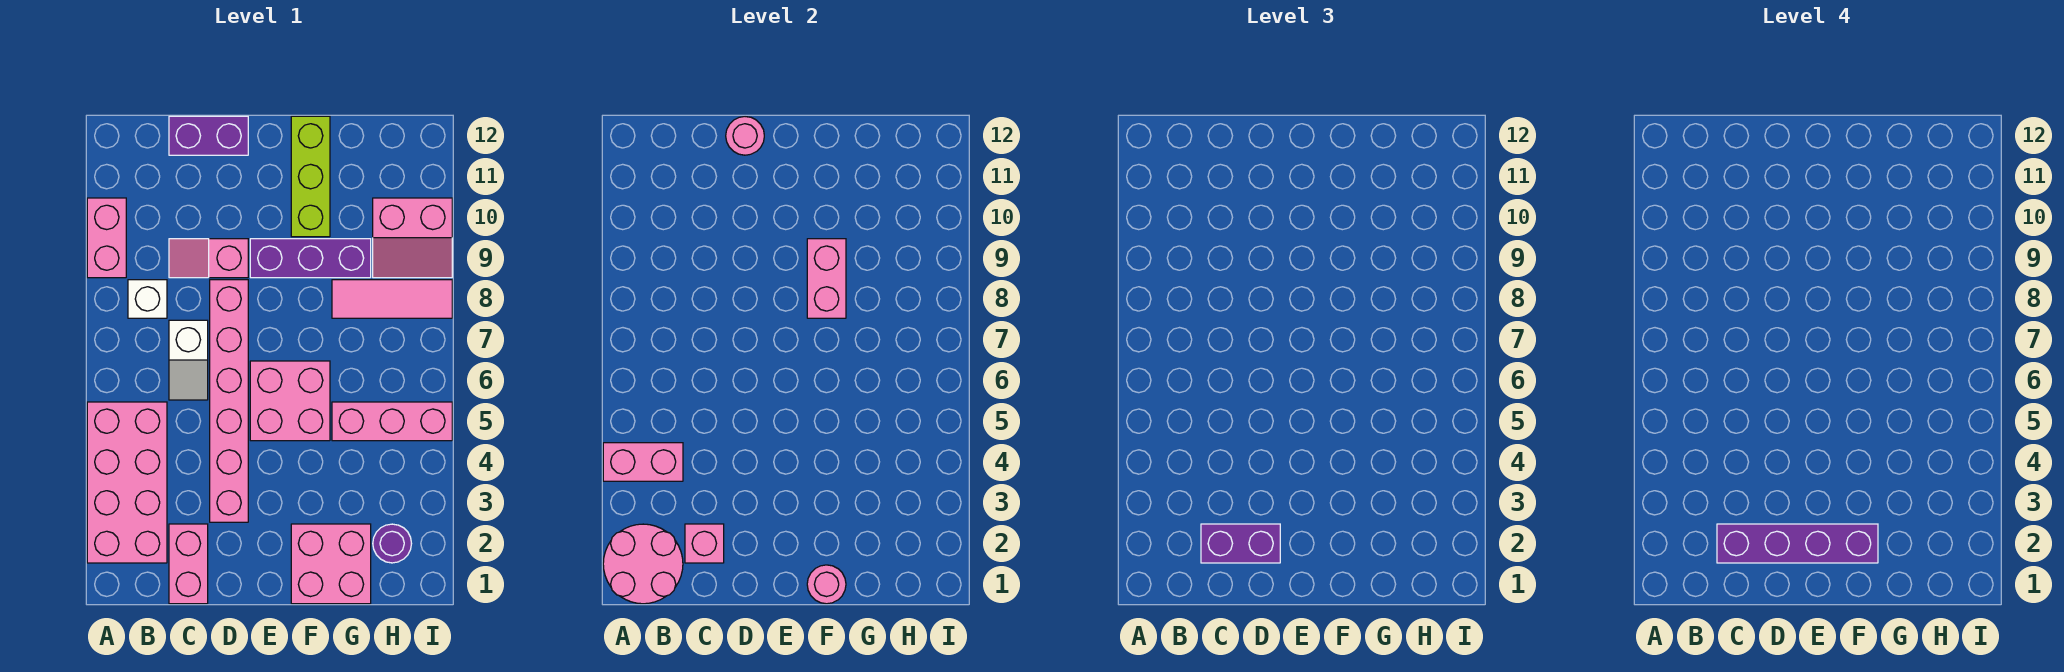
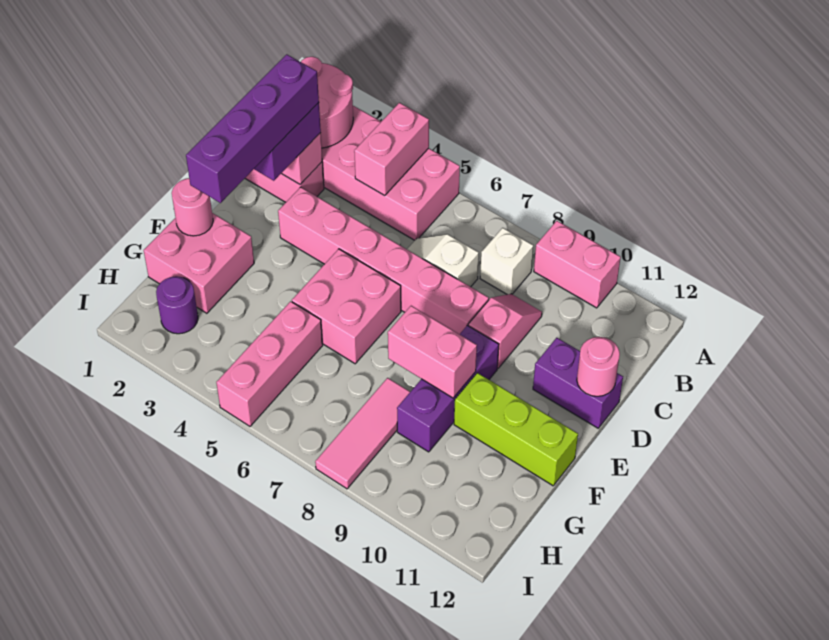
purple 1x2 brick [169,116,248,155] -> purple 1x2 brick turned to [533,338,623,428]
pink 2x2 slope [373,198,452,278] -> none

